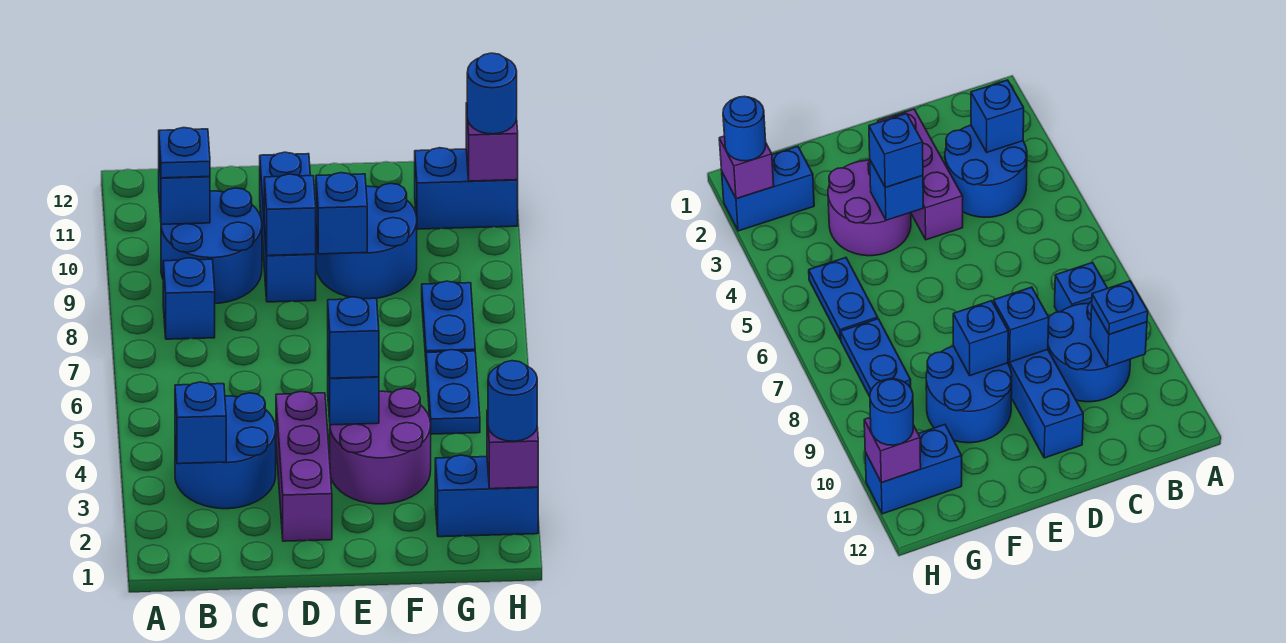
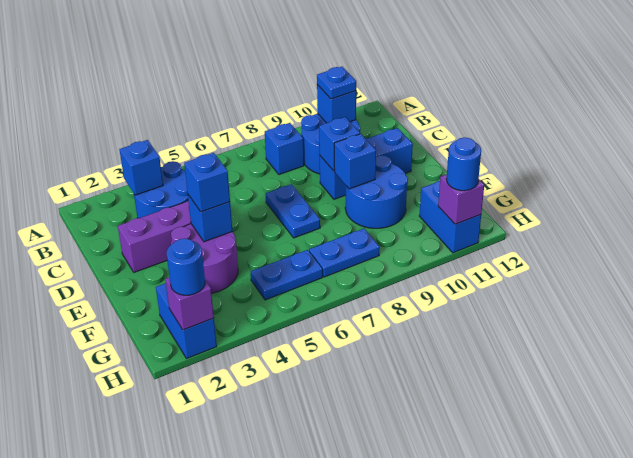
none -> blue 1x2 plate [266,184,320,238]

